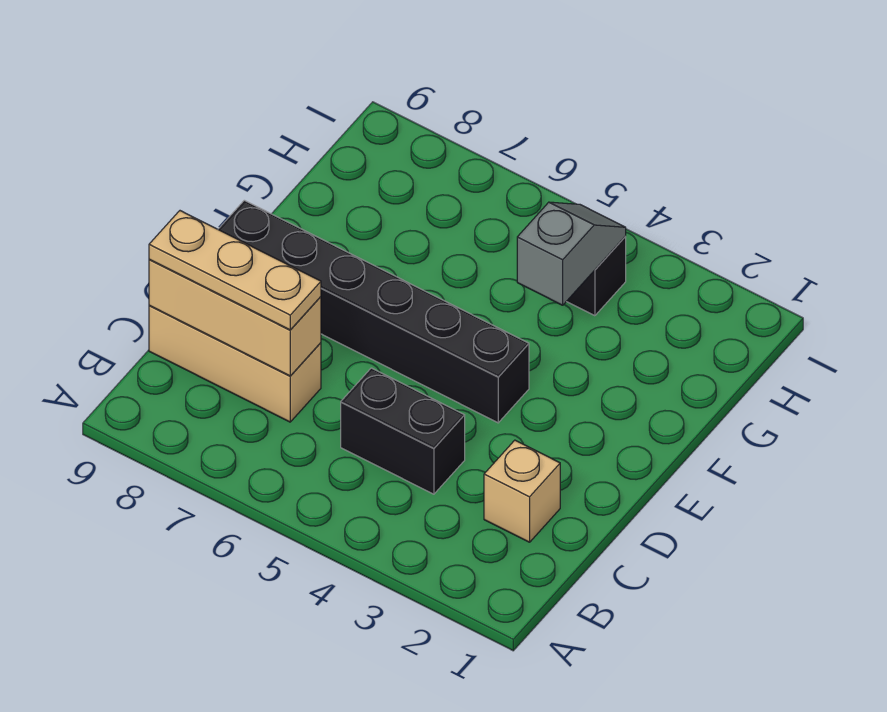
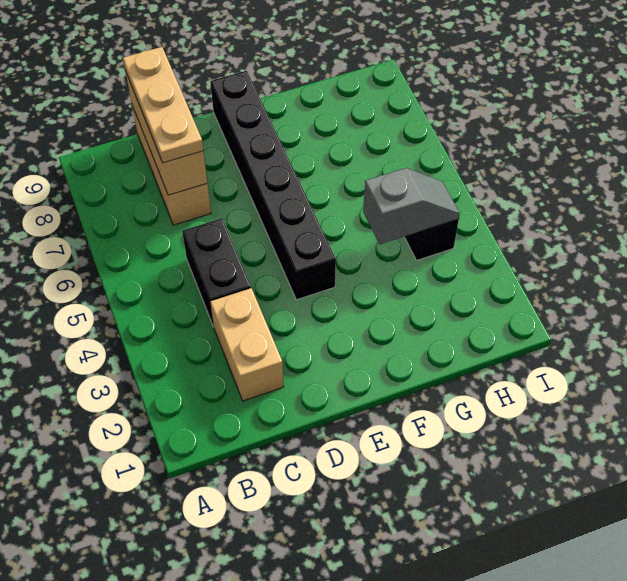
tan 1x1 brick [484,440,560,542] -> tan 1x2 brick [210,288,284,401]

